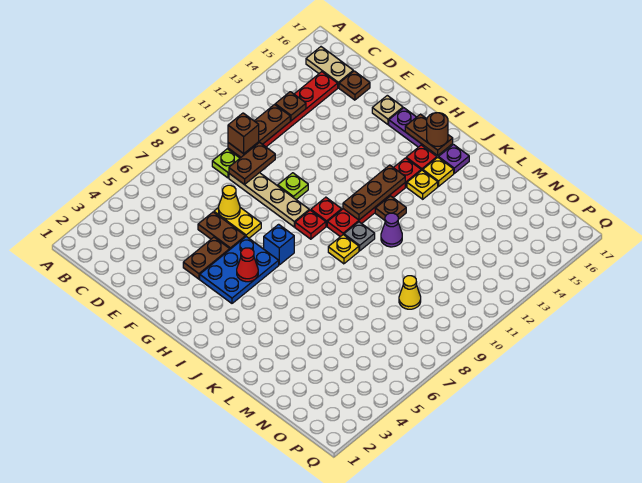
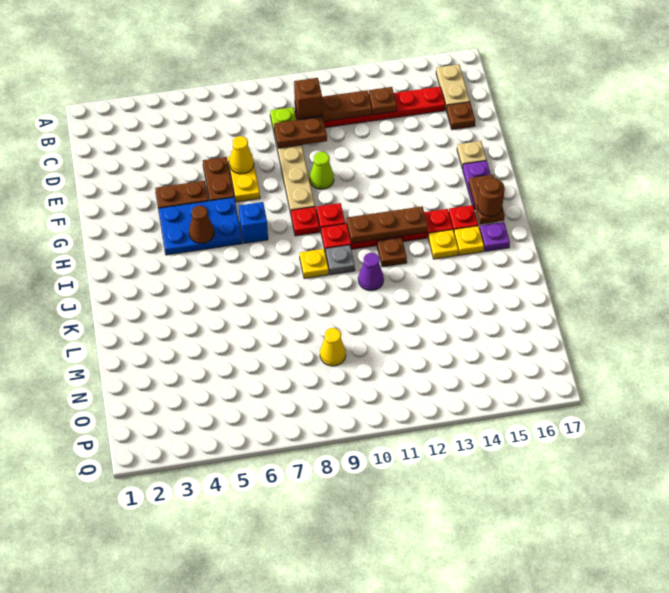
lime 1x1 plate [278,173,308,200] -> lime 1x1 cone [310,152,334,189]
red 1x1 cone [237,248,258,282] -> brown 1x1 cone [189,205,214,243]

